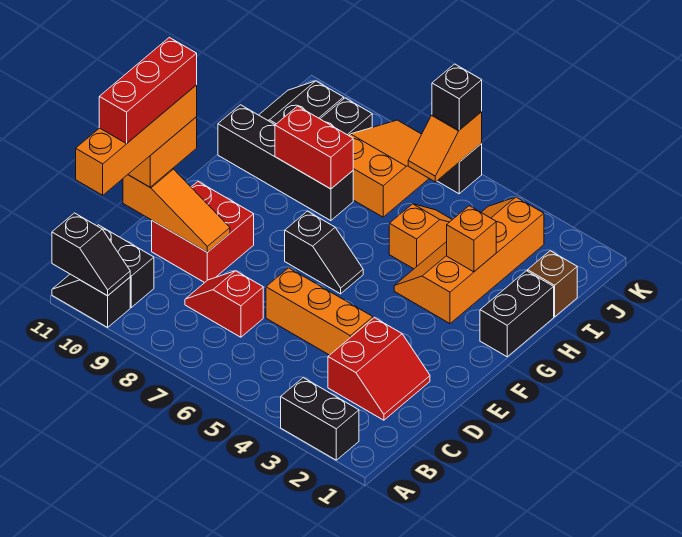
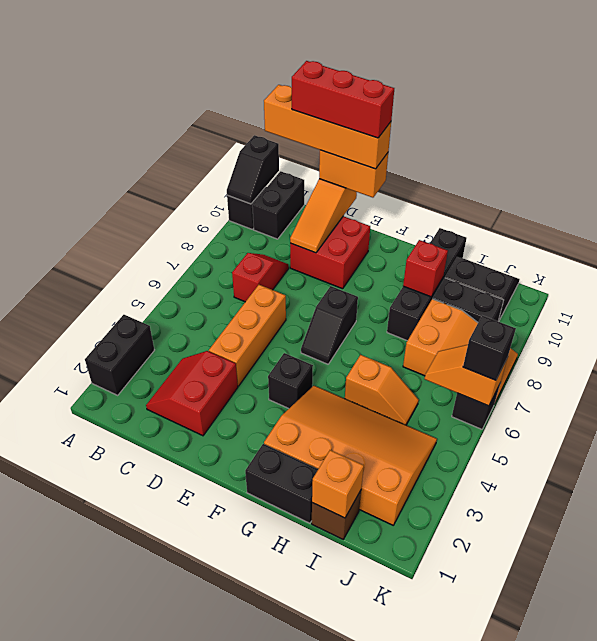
red 2x2 slope [328,318,430,420] -> red 2x2 slope turned to [146,351,238,436]
none -> black 1x1 brick [268,353,313,408]
orange 2x4 slope [394,197,544,324] -> orange 3x4 slope [264,386,437,525]
orange 1x1 brick [447,206,496,272] -> orange 1x1 brick moved to [312,450,364,518]
red 1x2 brick [275,106,353,189] -> red 1x1 brick [403,240,448,297]

